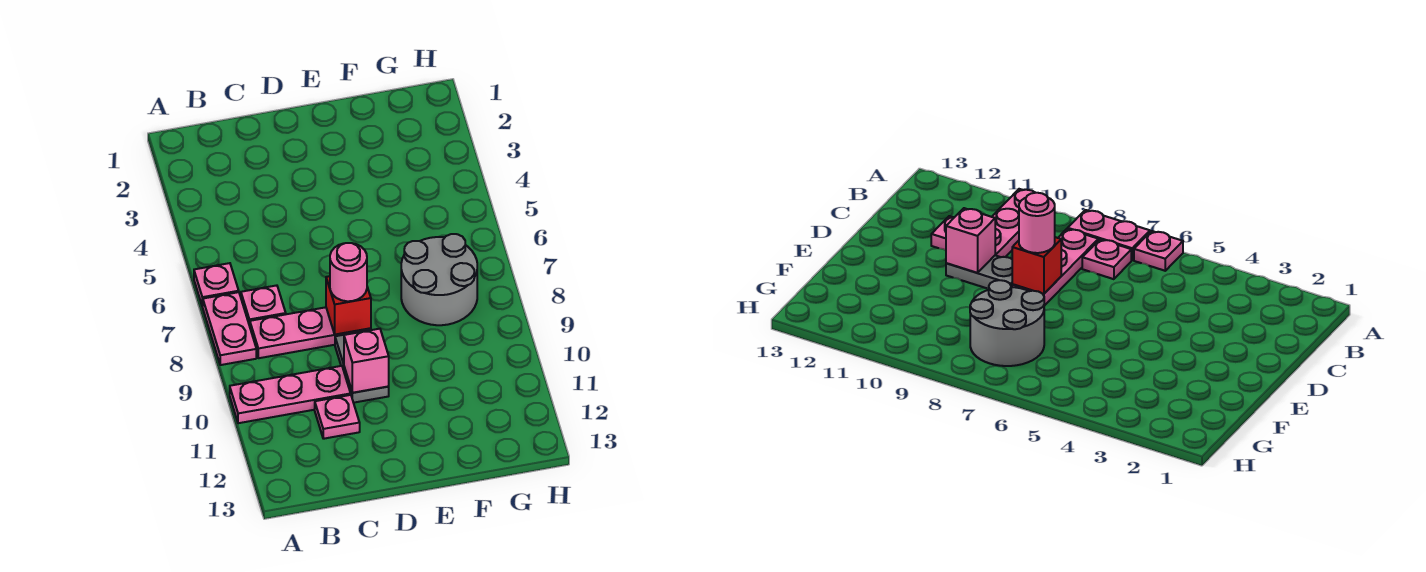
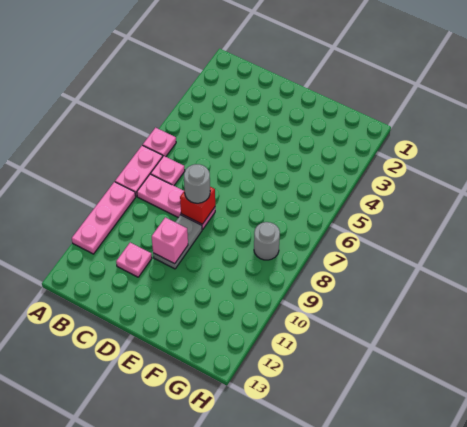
pink 1x3 plate [230,366,351,423] -> pink 1x3 plate turned to [72,182,136,254]
pink 1x1 round brick [330,243,367,301] -> grey 1x1 round brick [184,164,210,203]
grey 2x2 round brick [401,234,477,325] -> grey 1x1 round brick [254,222,280,260]

